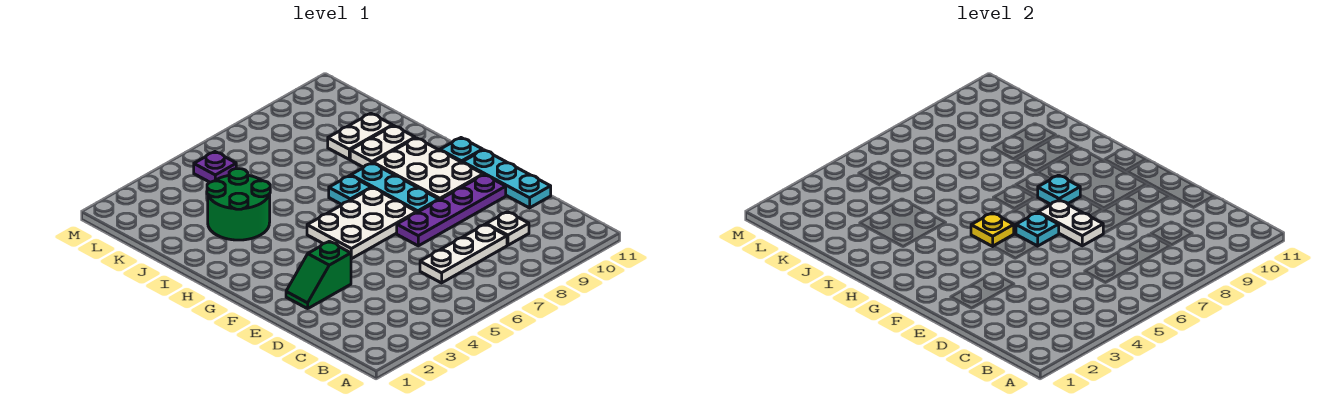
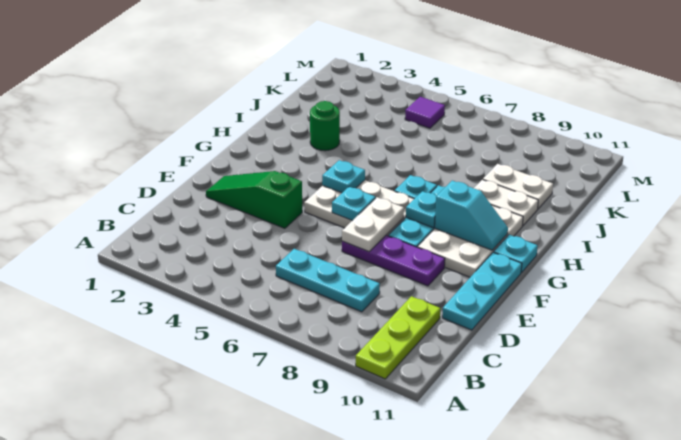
none -> lime 1x3 plate [356,296,440,379]
white 1x3 plate [420,224,507,283] -> cyan 1x3 plate [276,249,380,312]
white 1x1 plate [486,212,529,245] -> none
green 1x2 slope [286,241,351,309] -> green 1x3 slope [206,171,302,228]
purple 1x4 plate [397,175,506,246] -> purple 1x3 plate [342,235,445,286]
yellow 1x1 plate [971,213,1014,246] -> cyan 1x1 plate [322,160,365,193]
none -> cyan 1x2 slope [435,181,508,250]
green 2x2 round brick [207,169,270,240] -> green 1x1 round brick [310,101,340,151]
purple 1x1 plate [194,152,236,182] -> purple 1x1 tile [405,97,445,128]

